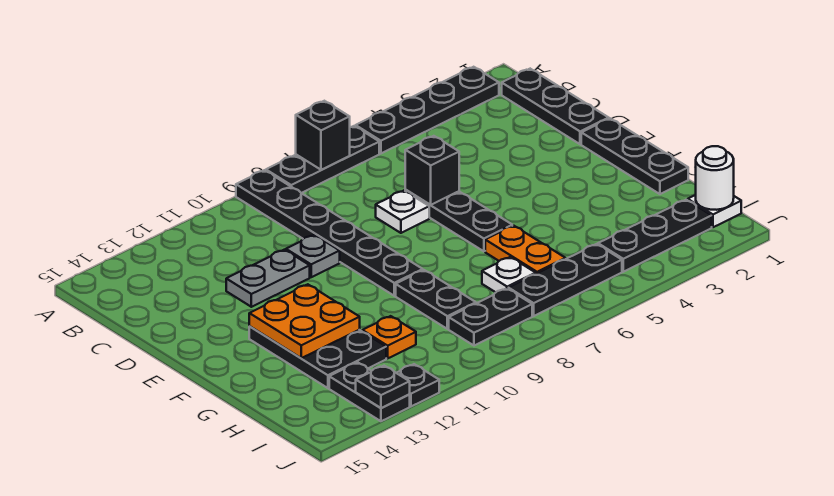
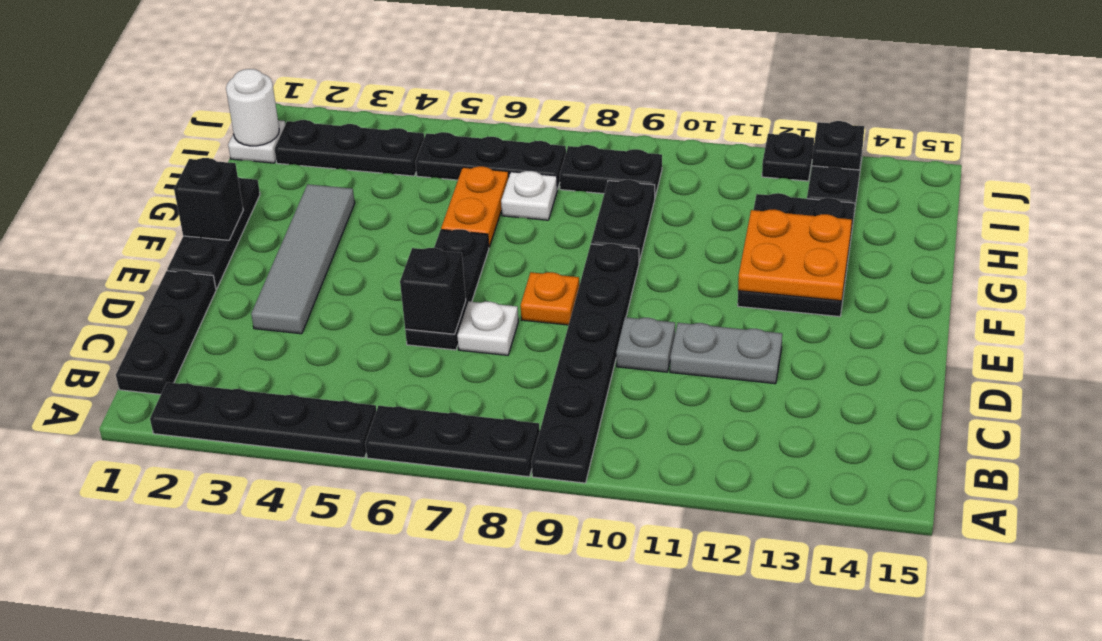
black 1x1 brick [296,101,350,170] -> black 1x1 brick moved to [174,158,243,240]
none -> grey 1x4 tile [251,184,355,334]
orange 1x1 plate [362,316,416,358] -> orange 1x1 plate moved to [521,272,579,325]

